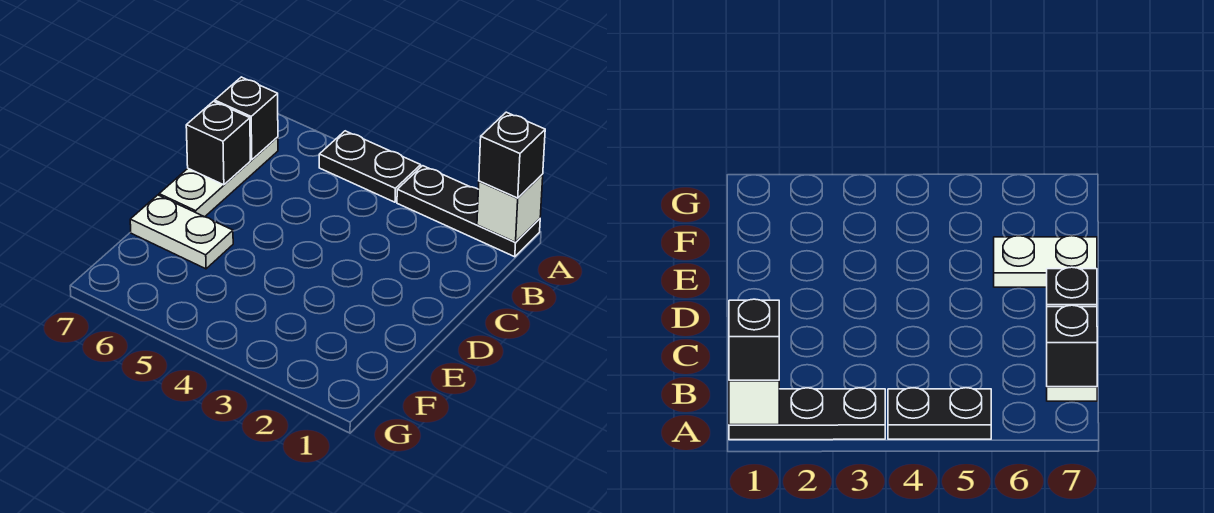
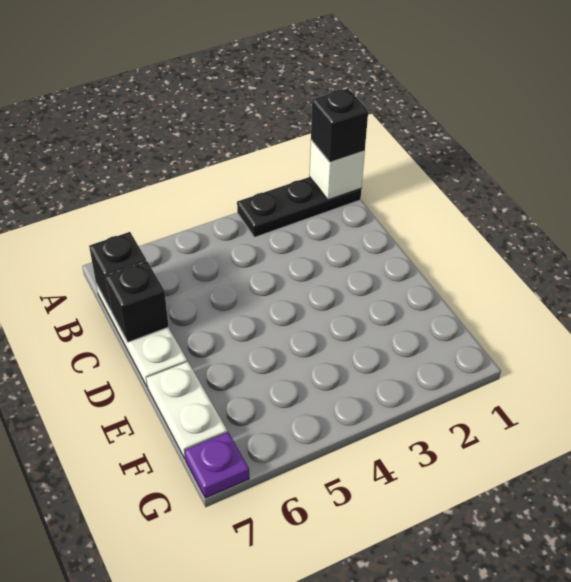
black 1x2 plate [319,131,421,202] -> none
white 1x2 plate [130,195,233,269] -> white 1x2 plate turned to [146,362,227,458]
none -> purple 1x1 plate [185,432,249,498]

